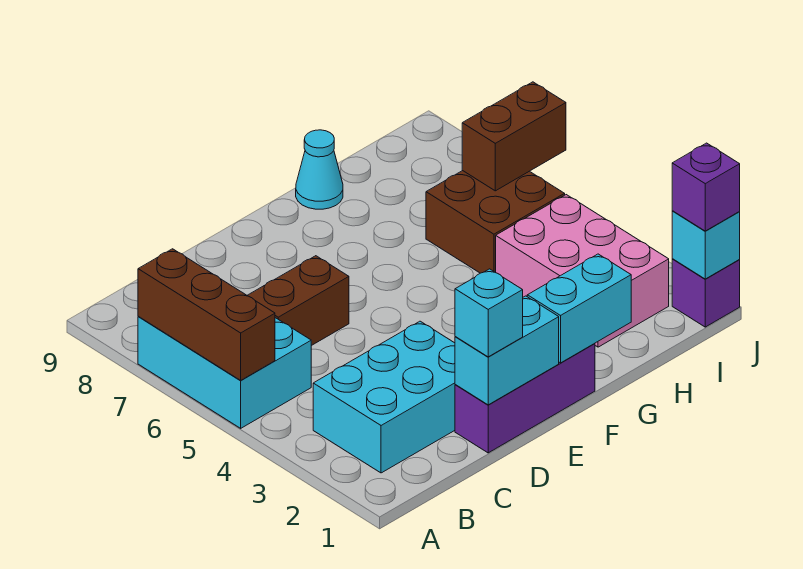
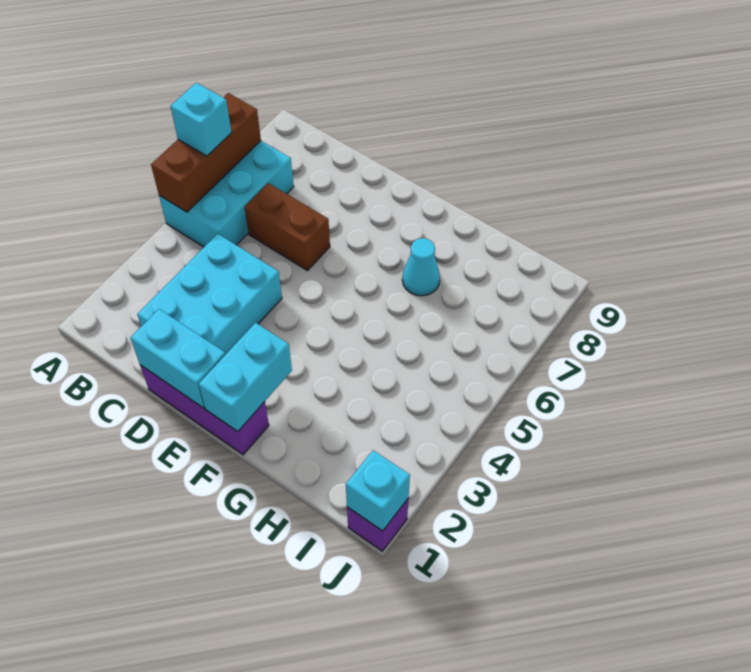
cyan 2x3 brick [313,321,455,473] -> cyan 2x3 brick turned to [137,234,282,354]
cyan 1x1 brick [455,269,523,357] -> cyan 1x1 brick moved to [171,83,232,156]
cyan 1x2 brick [527,254,631,363] -> cyan 1x2 brick turned to [199,323,292,431]
cyan 1x1 cone [296,130,343,209] -> cyan 1x1 cone moved to [402,238,440,296]
pink 2x3 brick [496,195,669,347] -> none
brown 2x2 brick [426,171,565,273] -> none
brown 1x2 brick [462,82,566,191] -> none
purple 1x1 brick [672,143,740,231] -> none

